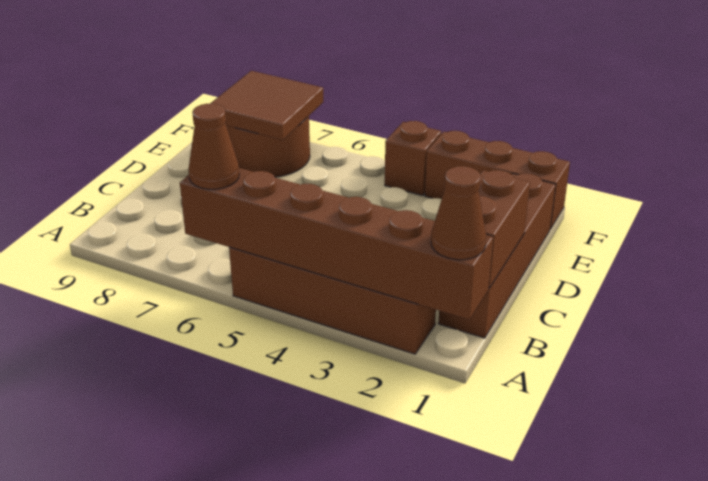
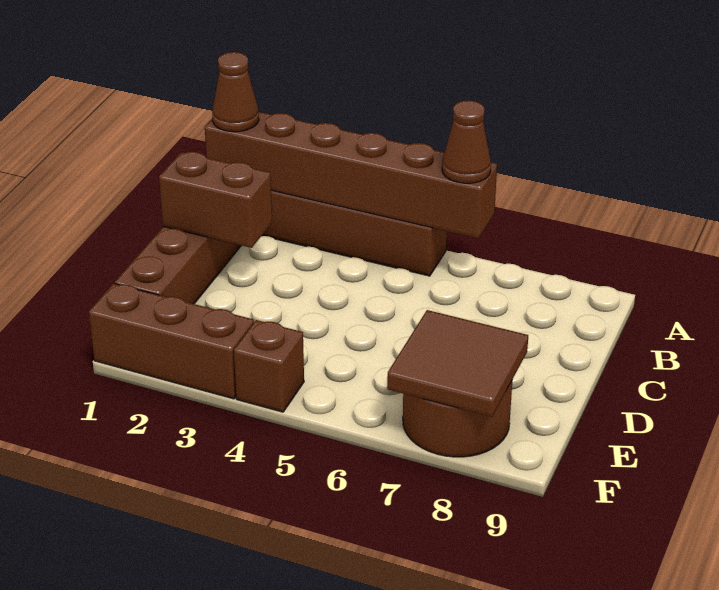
brown 1x2 brick [479,170,530,288] -> brown 1x2 brick turned to [159,152,272,248]

